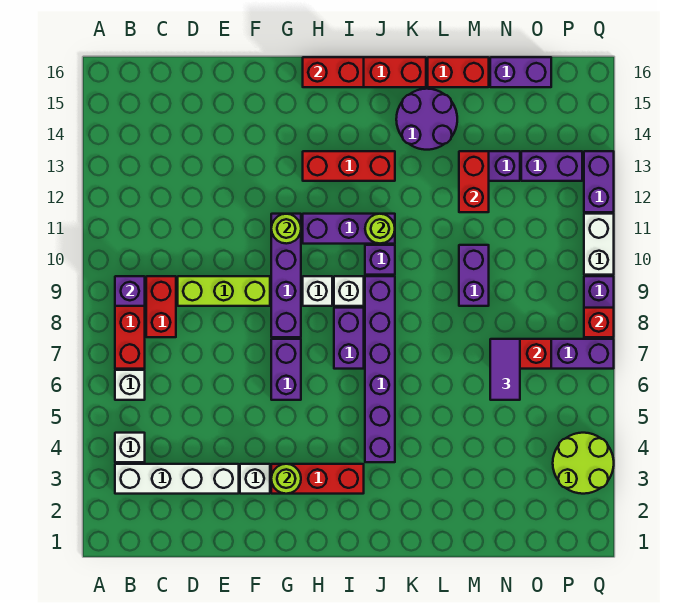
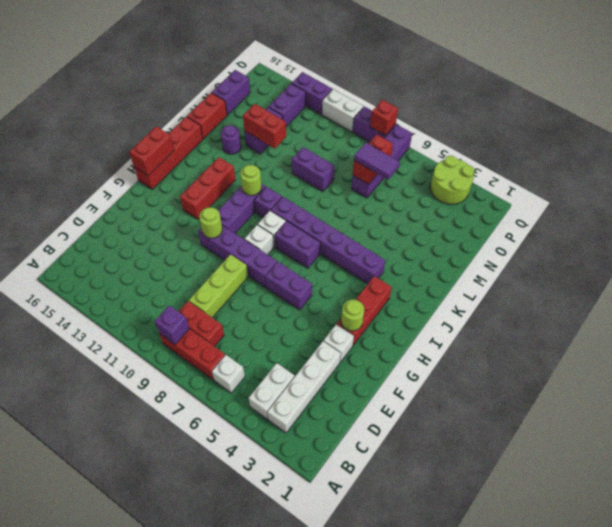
white 1x1 brick [115,433,145,462] -> white 1x2 brick [249,363,295,420]
purple 2x2 round brick [396,89,457,150] -> purple 1x1 round brick [221,125,241,154]

